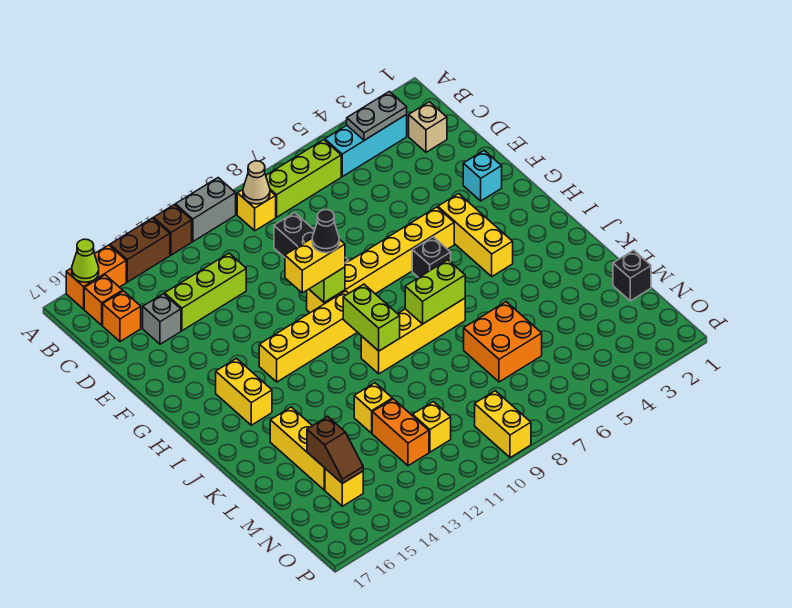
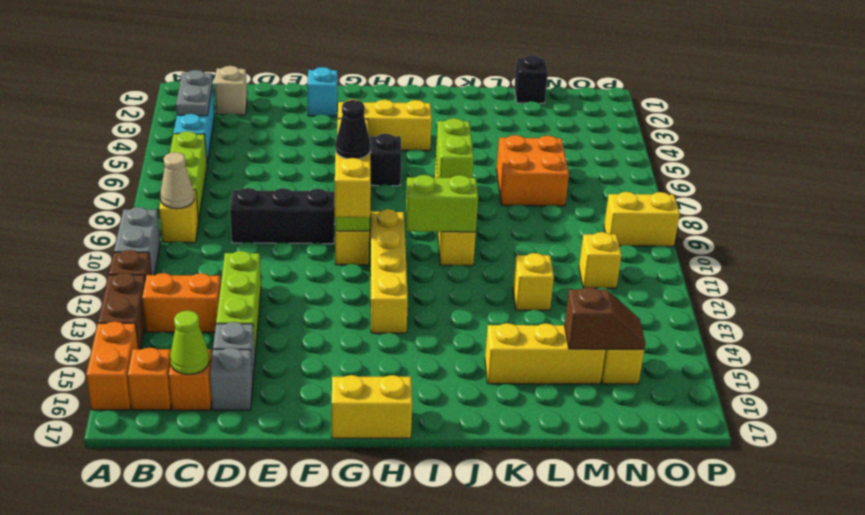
lime 1x1 cone [72,239,99,282] -> lime 1x1 cone moved to [170,310,209,375]
none -> grey 1x1 brick [210,348,253,410]
yellow 1x2 brick [216,359,272,425] -> yellow 1x2 brick moved to [332,375,412,438]
orange 1x2 brick [372,399,429,466] -> orange 1x2 brick moved to [142,273,221,332]

